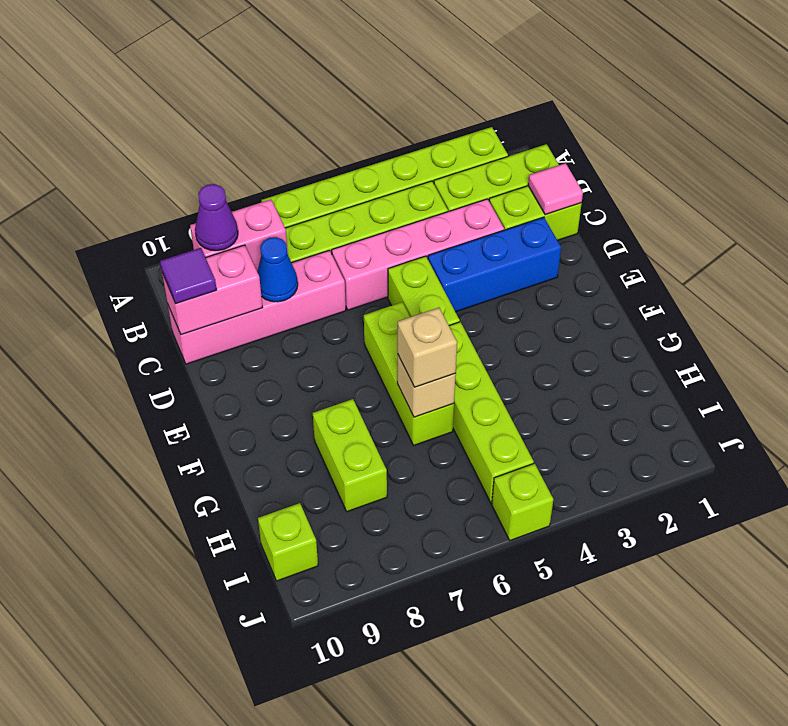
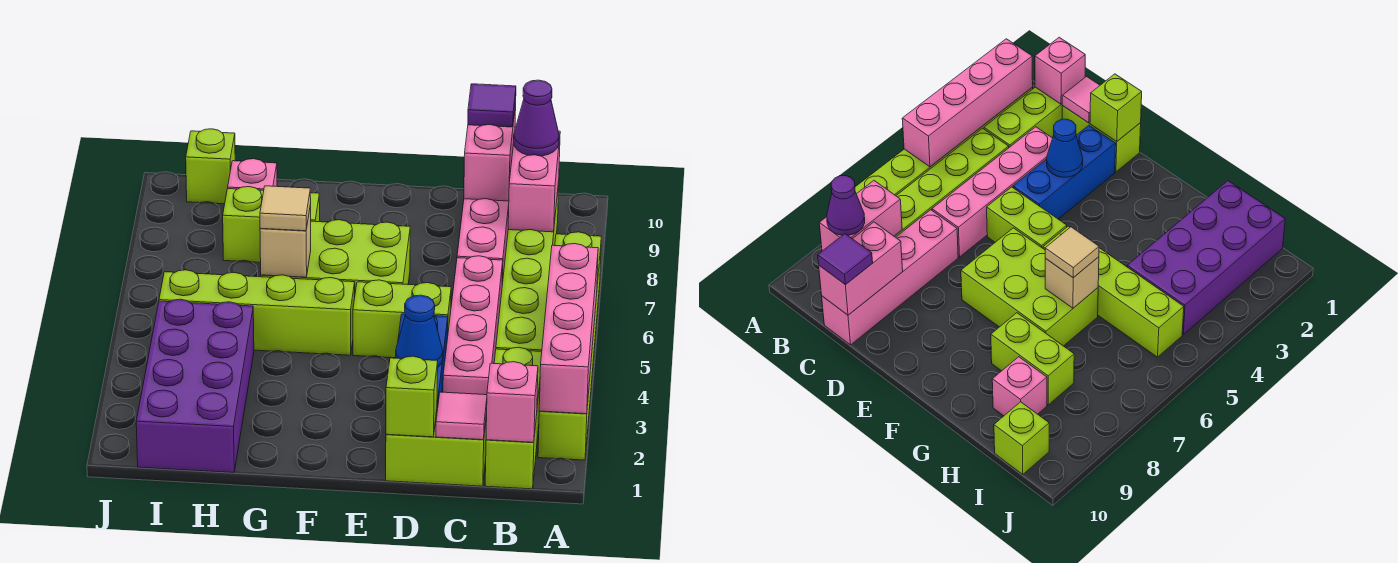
none -> pink 1x4 brick [539,244,598,414]
none -> pink 1x1 brick [486,362,538,442]
lime 1x2 brick [489,186,582,240] -> lime 1x2 brick turned to [386,408,487,486]
blue 1x1 cone [257,237,298,302] -> blue 1x1 cone moved to [396,295,443,367]
lime 1x3 brick [364,302,454,445] -> lime 2x3 brick [261,220,410,292]
tan 1x1 brick [397,308,457,387] -> tan 1x1 tile [260,186,311,231]
none -> purple 2x4 brick [136,299,254,473]
none -> pink 1x1 brick [228,159,277,190]
lime 1x1 brick [492,463,553,540] -> lime 1x1 brick moved to [386,356,438,437]

